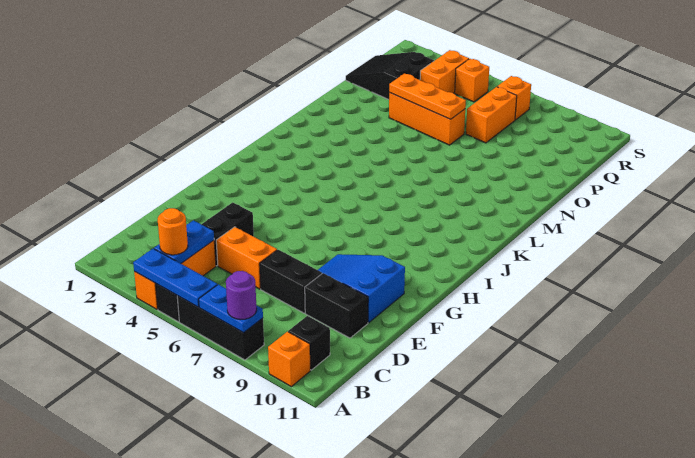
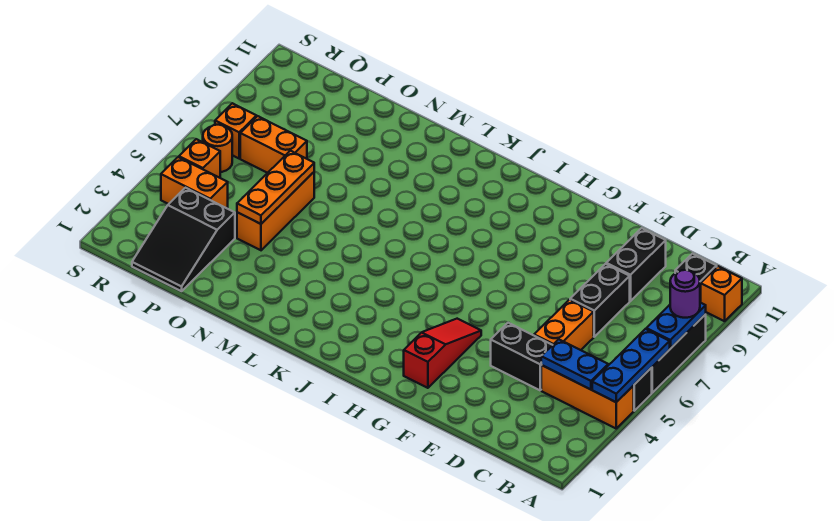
orange 1x1 round brick [158,208,188,255] -> orange 1x1 round brick moved to [203,125,232,172]
blue 2x3 slope [318,254,405,323] -> none
none -> red 1x3 slope [404,319,481,388]

